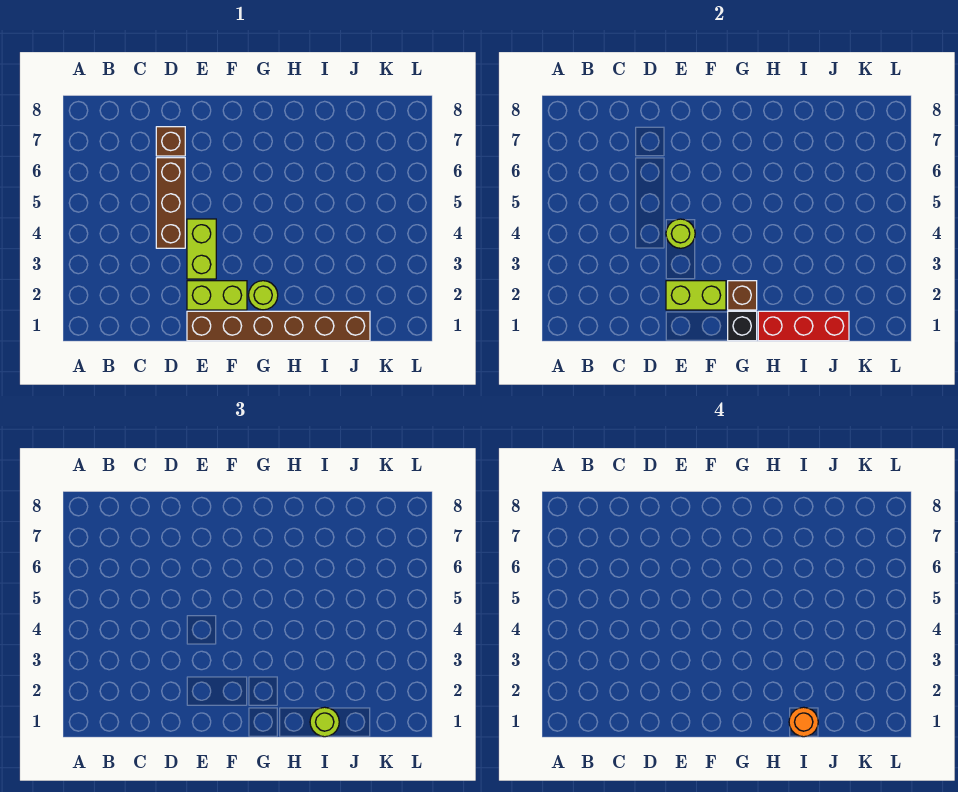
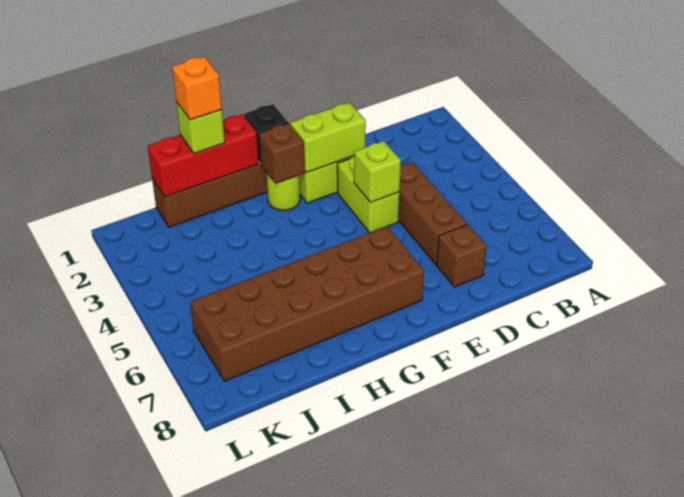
lime 1x1 round brick [666,219,695,248] -> lime 1x1 brick [354,141,401,203]
none -> brown 2x6 brick [190,226,424,381]
lime 1x1 round brick [310,707,339,737] -> lime 1x1 brick [176,102,225,153]
orange 1x1 round brick [789,707,818,737] -> orange 1x1 brick [172,56,222,120]

